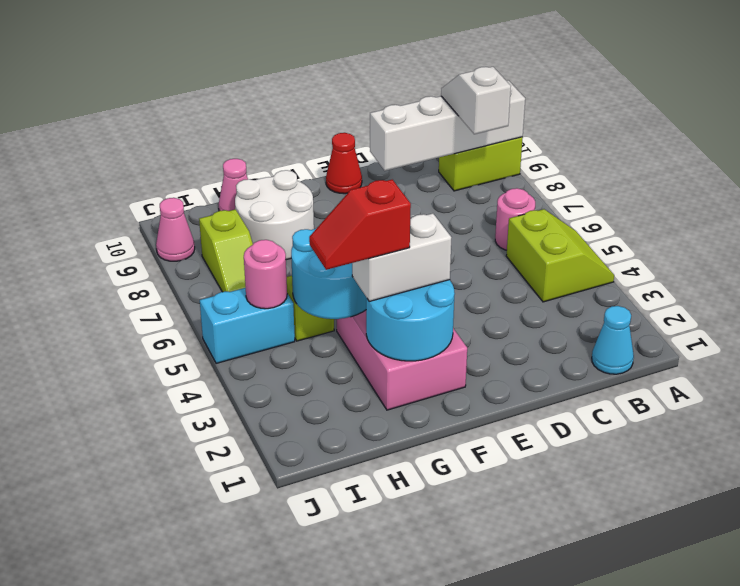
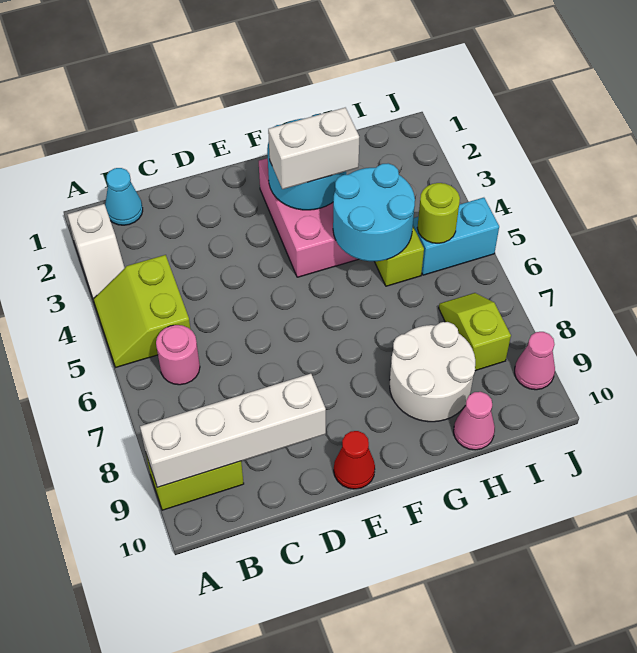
white 1x2 slope [441,67,511,134] -> white 1x2 slope moved to [67,204,124,299]
red 1x2 slope [309,180,411,270] -> none
pink 1x1 round brick [244,240,287,309] -> lime 1x1 round brick [417,183,460,243]

